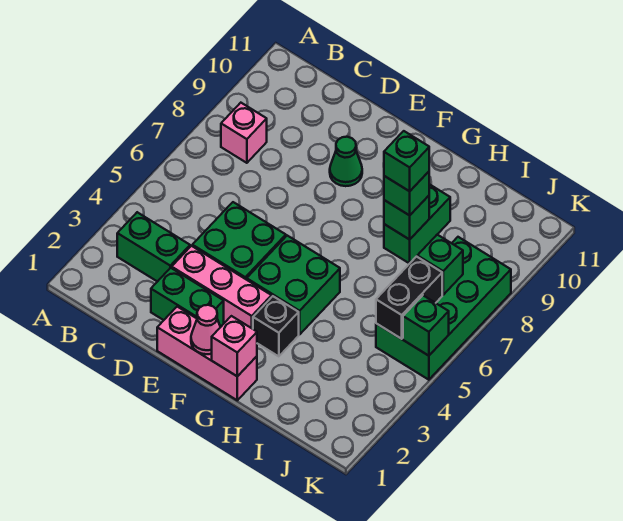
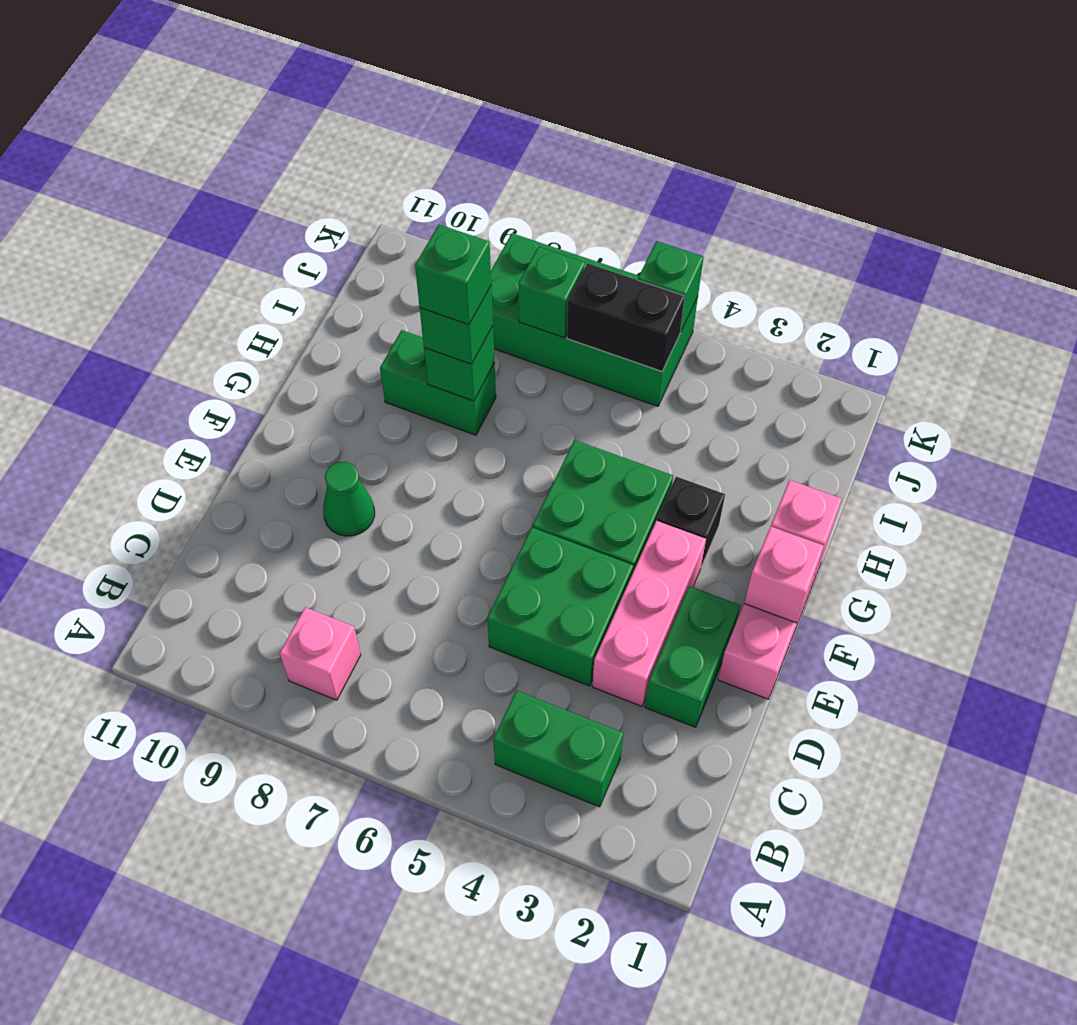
green 1x2 brick [117,212,190,282] -> green 1x2 brick turned to [493,691,623,807]
pink 1x1 cone [191,305,220,354] -> pink 1x1 brick [744,527,824,623]

